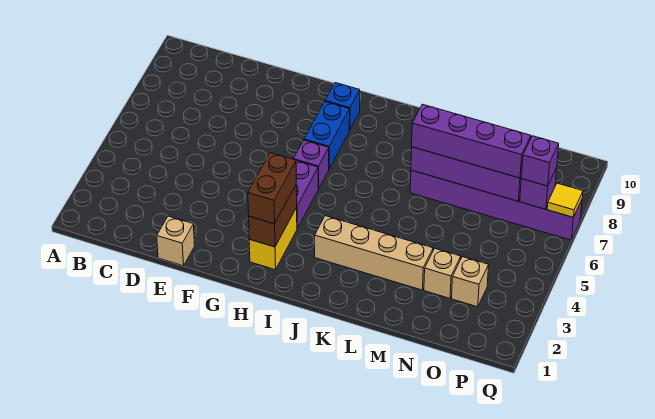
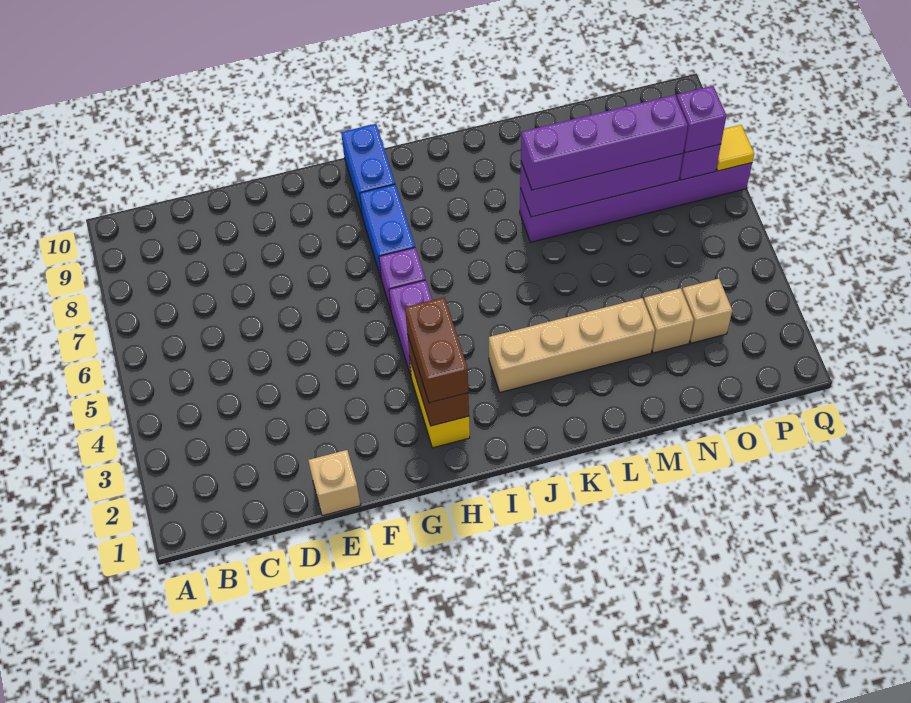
blue 1x1 brick [325,83,360,130] -> blue 1x2 brick [341,124,395,214]

